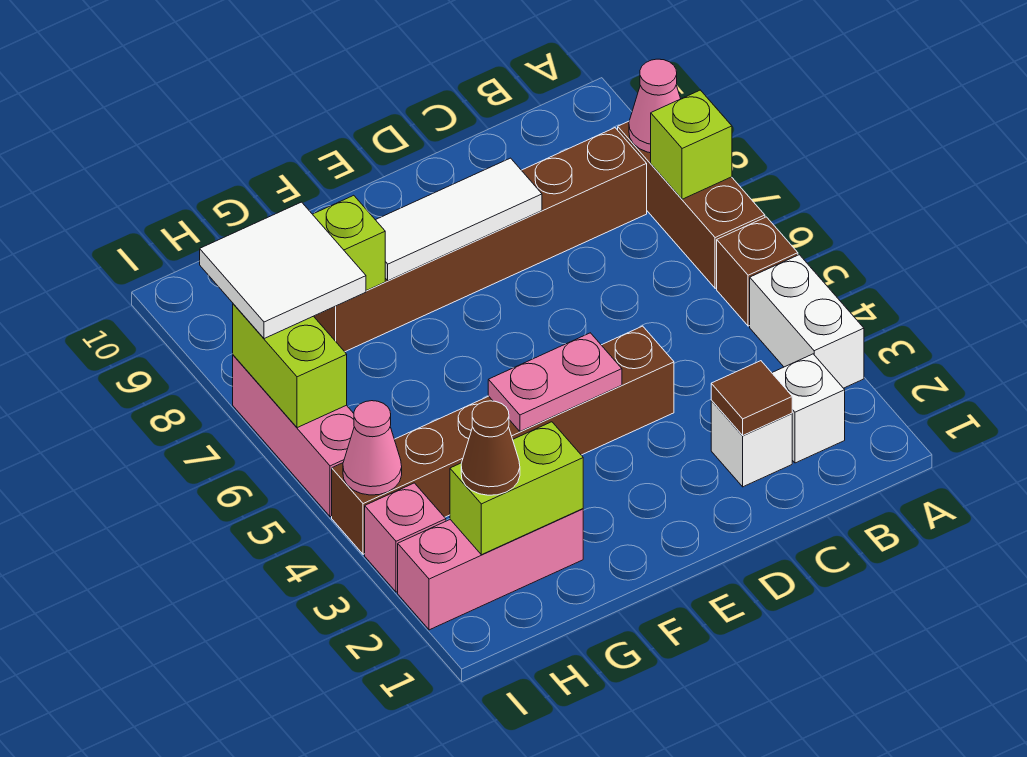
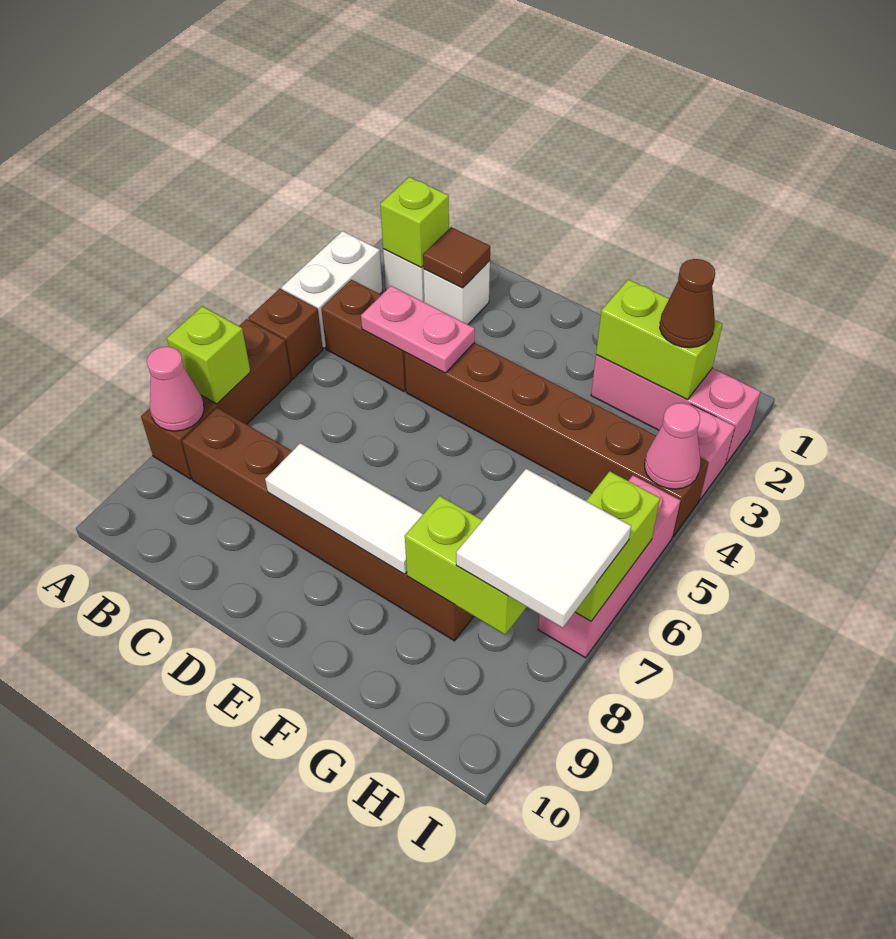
none -> lime 1x1 brick [380,177,449,268]
none -> brown 1x2 brick [321,280,406,391]
pink 1x2 plate [488,333,622,431] -> pink 1x2 plate moved to [361,286,475,373]

